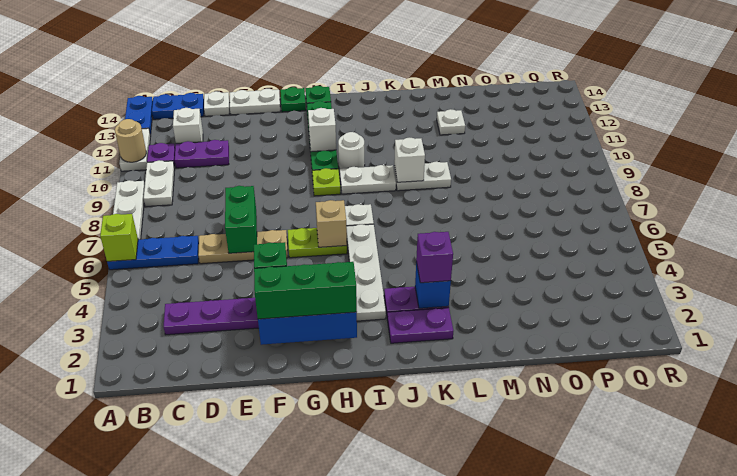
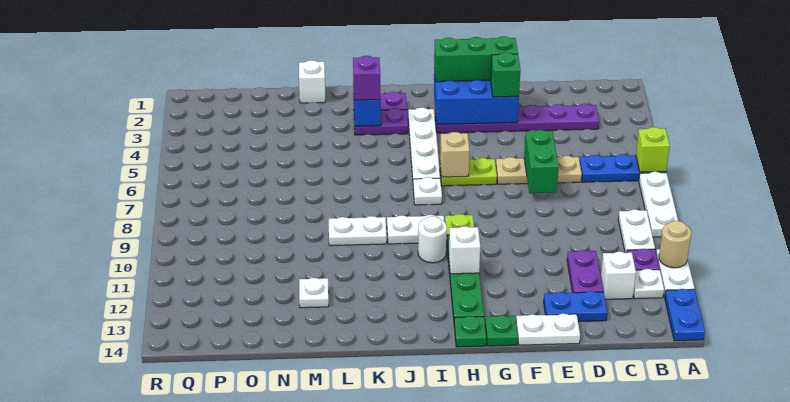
blue 1x2 plate [152,93,204,119] -> blue 1x2 plate moved to [544,291,607,322]
purple 1x2 plate [175,140,229,168] -> purple 1x2 plate turned to [567,250,603,293]
white 1x1 plate [204,91,230,116] -> white 1x1 plate moved to [633,269,664,299]
white 1x1 brick [394,138,425,182] -> white 1x1 brick moved to [299,60,325,103]

